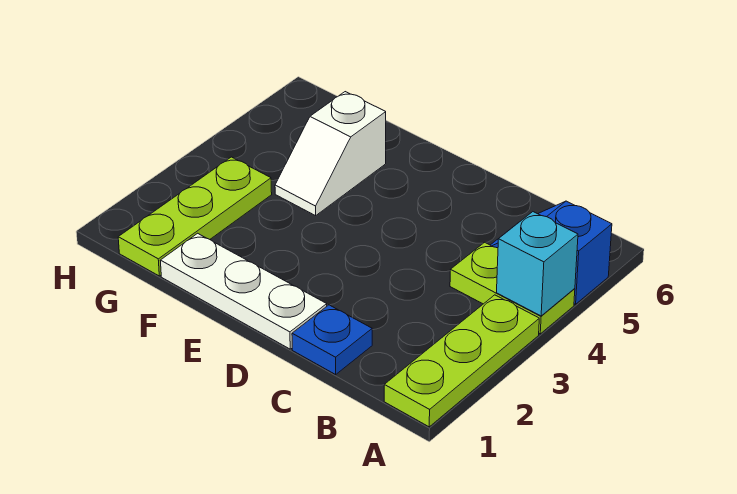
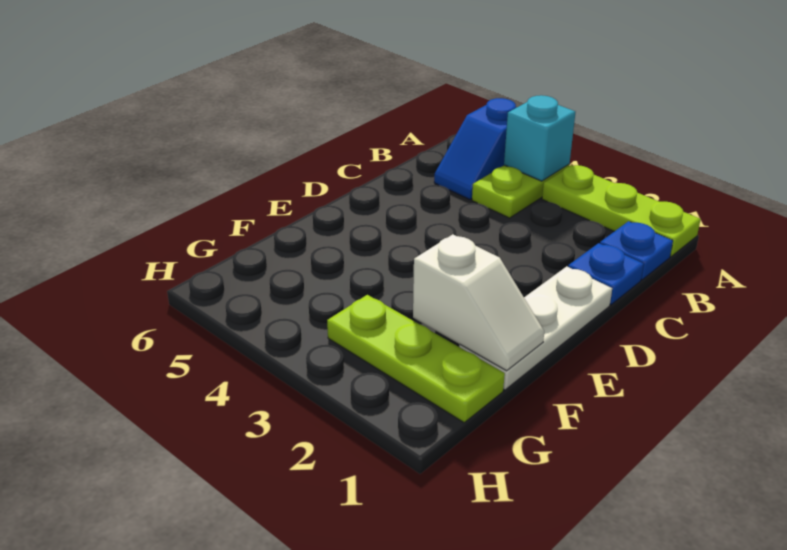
none -> blue 1x1 plate [600,221,673,280]
white 1x2 slope [275,92,386,216] -> white 1x2 slope moved to [413,234,544,371]

